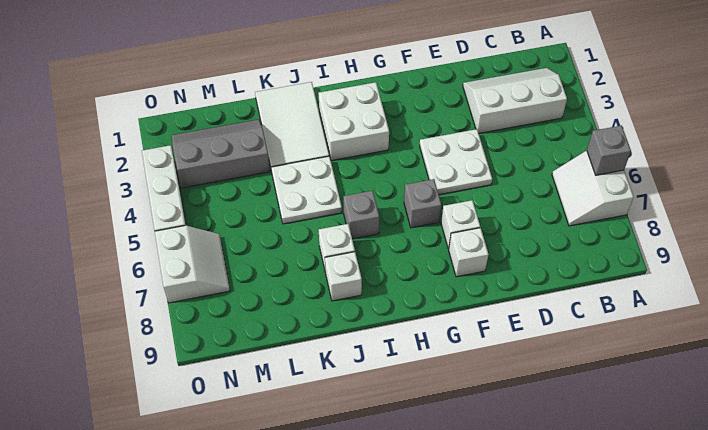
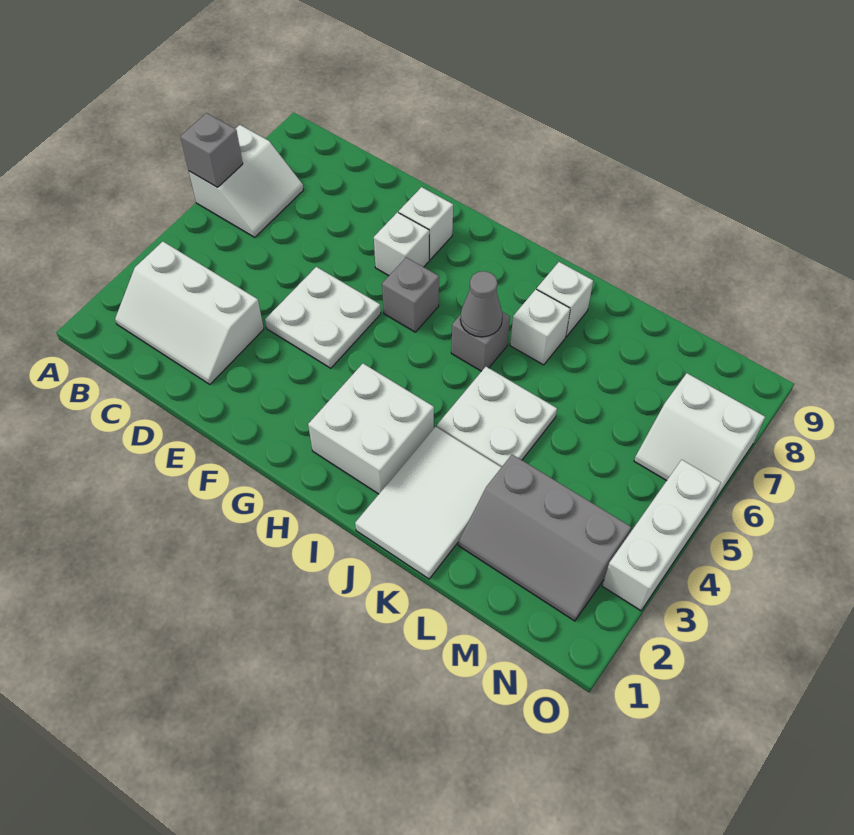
none -> grey 1x1 cone [460,271,503,337]
white 2x2 slope [155,226,230,303] -> white 2x2 slope turned to [634,373,765,506]

